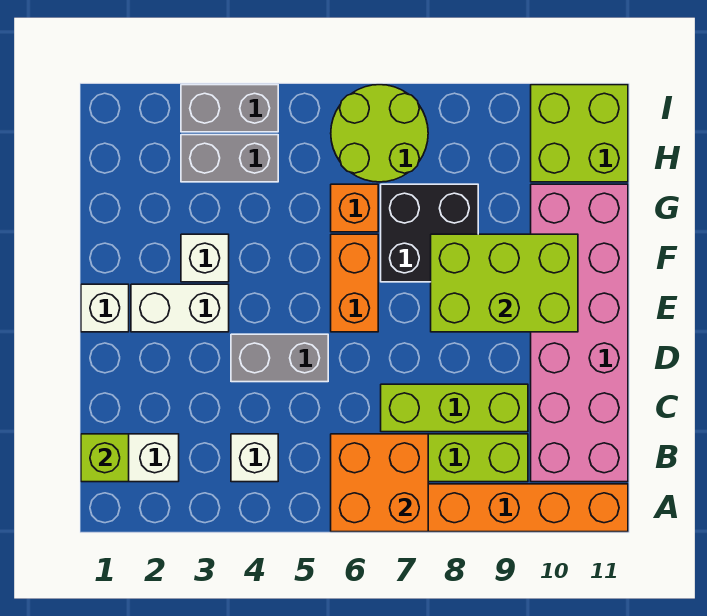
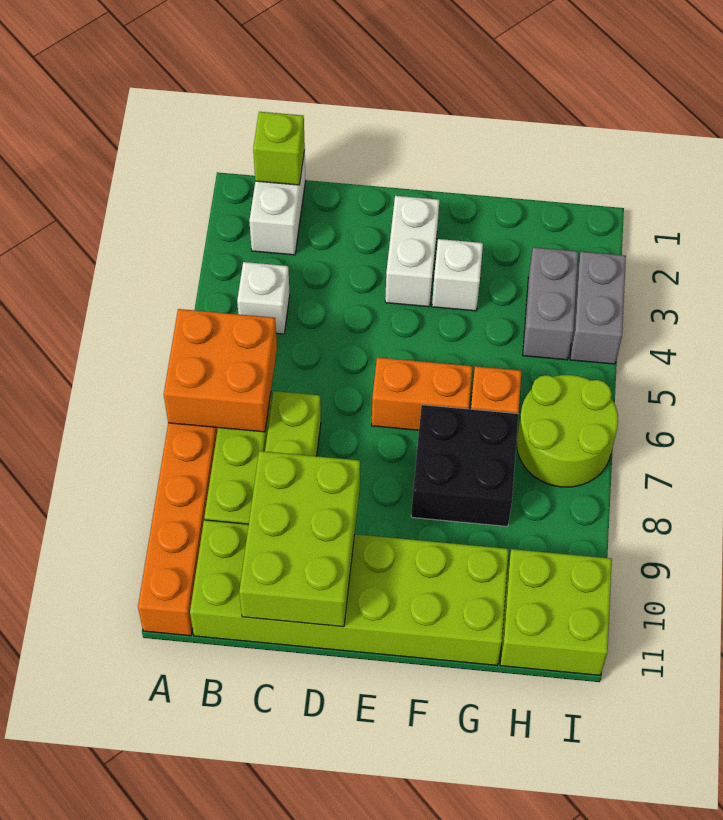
pink 2x6 brick [531,184,628,482] -> lime 2x6 brick [190,520,509,665]
grey 1x2 brick [231,334,328,382] -> none
white 1x1 brick [81,284,129,332] -> none
lime 2x3 brick [431,234,578,332] -> lime 2x3 brick moved to [239,451,360,627]

